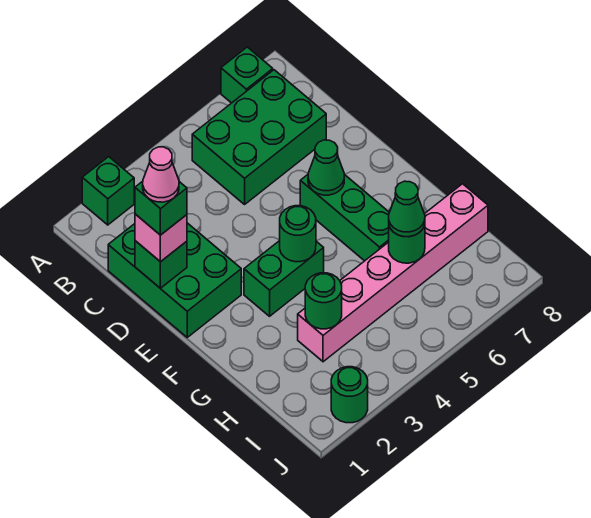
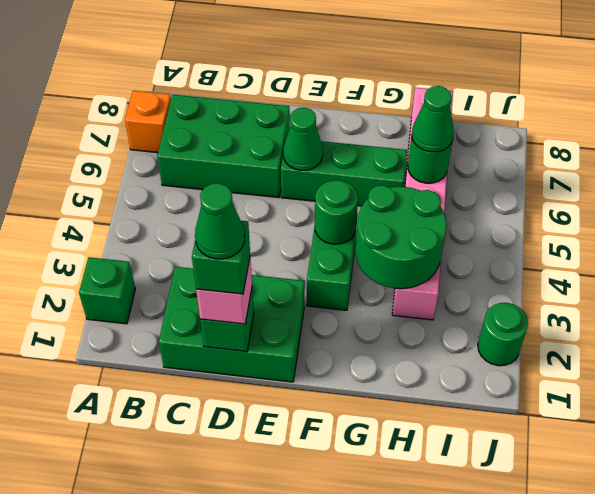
green 1x1 brick [221,47,273,103] -> orange 1x1 brick [125,91,171,153]
green 2x3 brick [192,70,326,204] -> green 2x3 brick turned to [157,95,290,197]
pink 1x1 cone [143,147,179,202] -> green 1x1 cone [195,183,245,259]
green 1x1 round brick [305,273,342,329] -> green 2x2 round brick [355,185,447,289]

